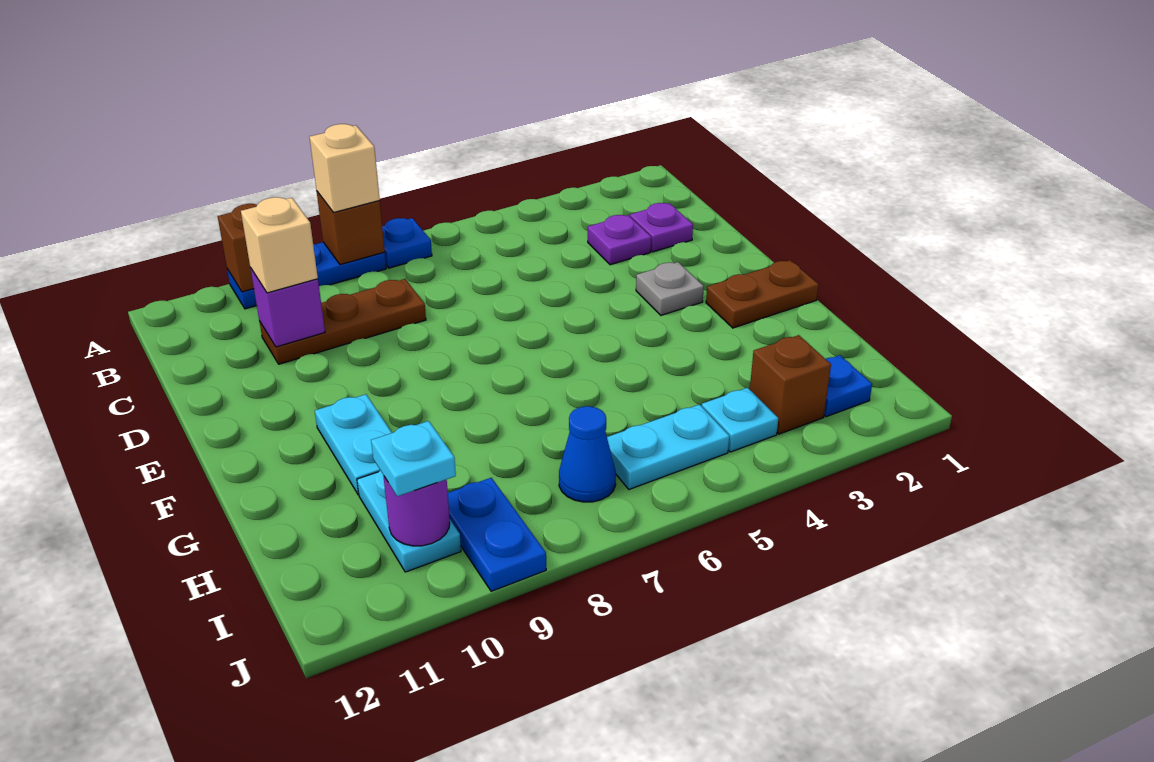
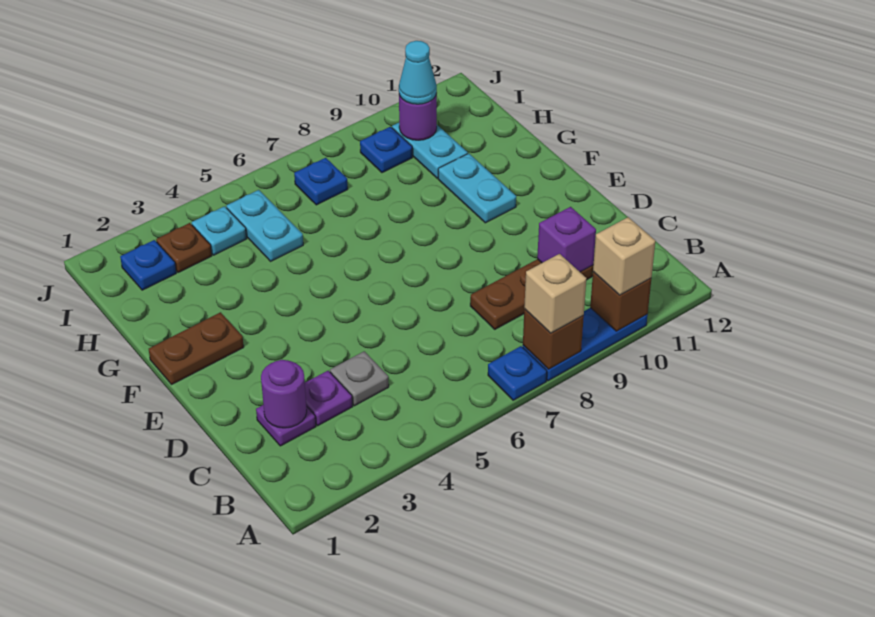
none -> purple 1x1 round brick [261,360,307,428]
tan 1x1 brick [241,197,318,293] -> tan 1x1 brick moved to [593,217,655,295]
grey 1x1 plate [636,262,704,315] -> grey 1x1 plate moved to [330,351,389,406]
brown 1x1 brick [750,335,831,434] -> brown 1x1 plate [156,223,212,273]
cyan 1x2 plate [607,405,729,489] -> cyan 1x2 plate turned to [226,190,303,261]
blue 1x1 cone [559,406,616,502] -> blue 1x1 plate [294,158,348,205]
blue 1x2 plate [448,478,546,591] -> blue 1x1 plate [360,127,413,173]
cyan 1x1 plate [371,421,456,496] -> cyan 1x1 cone [399,41,437,104]

